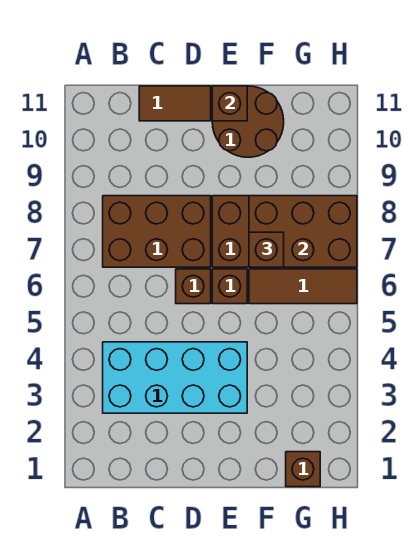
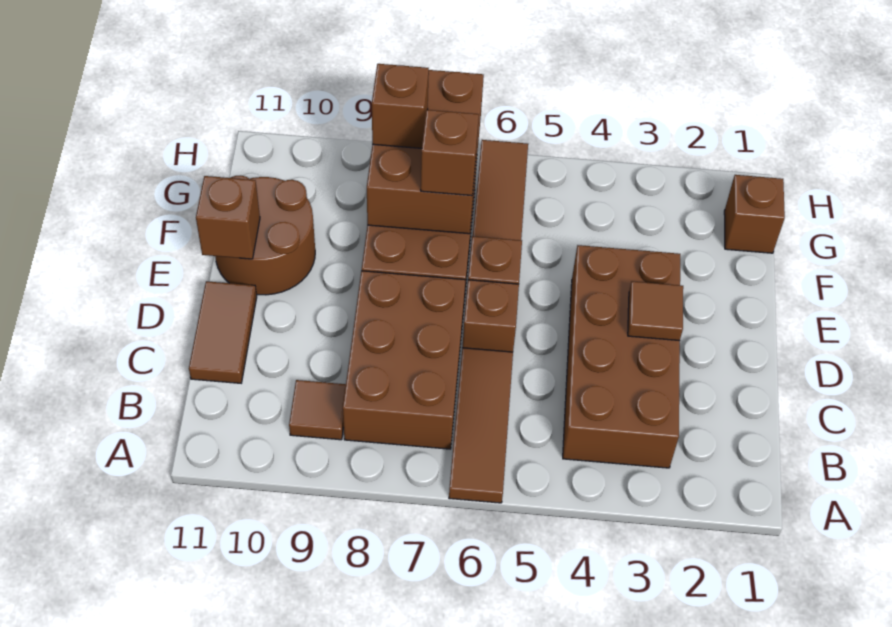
none -> brown 1x3 tile [449,348,513,503]
cyan 2x4 brick [103,342,247,413] -> brown 2x4 brick [563,245,680,468]
none -> brown 1x1 tile [289,380,346,440]
none -> brown 1x1 tile [628,281,683,341]
none -> brown 1x1 brick [372,64,429,148]

